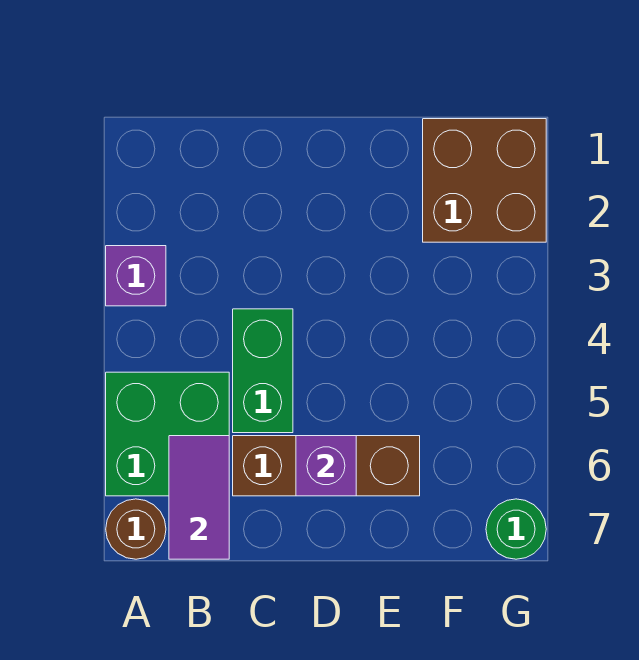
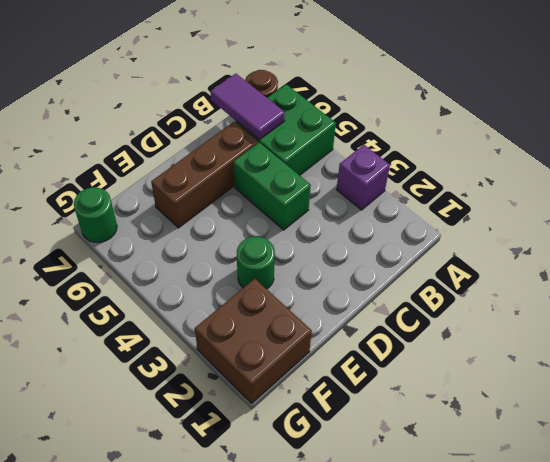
purple 1x1 brick [296,436,356,496] -> none
none -> green 1x1 round brick [237,237,275,289]

